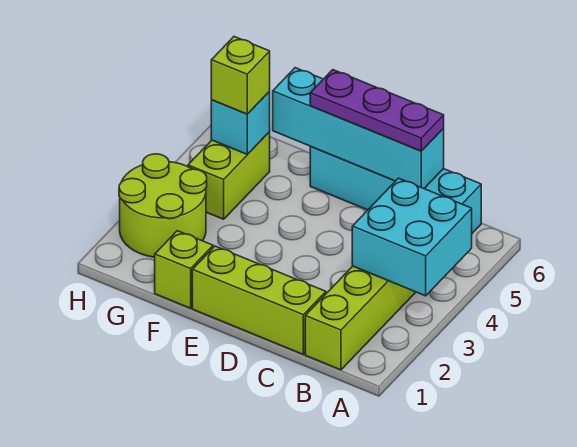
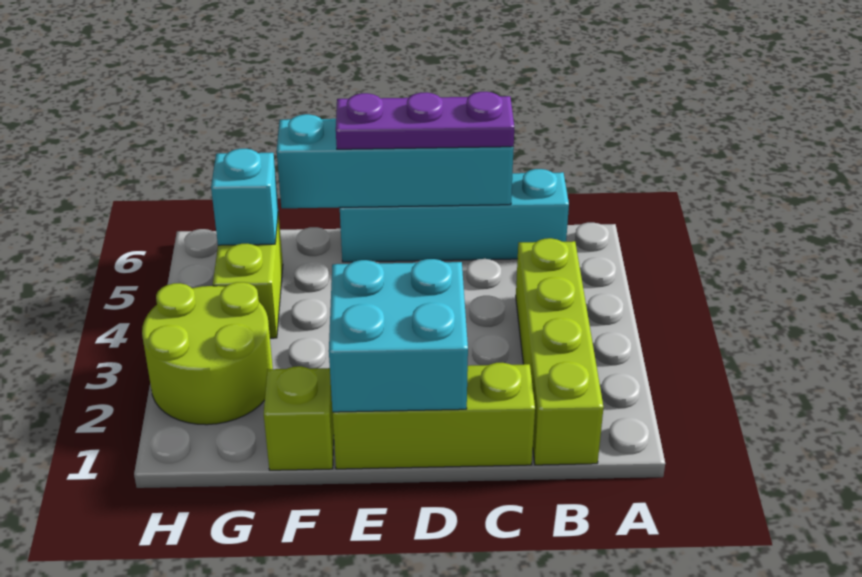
cyan 2x2 brick [352,178,472,296] -> cyan 2x2 brick moved to [329,259,468,412]
lime 1x1 brick [211,37,270,114] -> none

